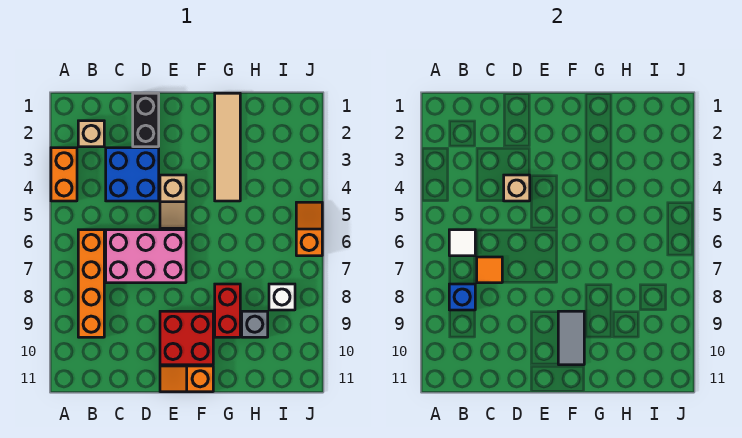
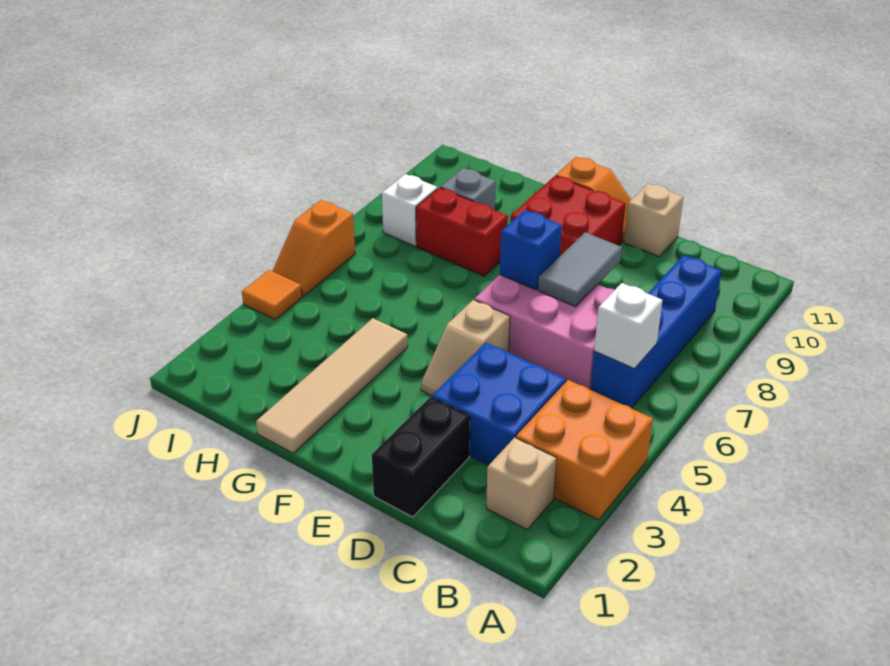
orange 1x2 brick [51,148,77,201] -> orange 2x2 brick [516,380,653,520]
orange 1x4 brick [78,230,104,337] -> blue 1x4 brick [591,255,721,408]
white 1x1 tile [449,230,475,256] -> white 1x1 brick [594,283,662,369]
blue 1x1 brick [449,284,475,310] -> blue 1x1 brick moved to [500,210,562,290]
orange 1x1 tile [477,257,502,283] -> orange 1x1 tile moved to [242,270,302,319]
tan 1x1 brick [504,175,530,201] -> tan 1x1 brick moved to [624,184,683,256]
tan 1x2 slope [160,175,186,228] -> tan 1x2 slope turned to [421,300,510,396]
grey 1x2 tile [558,311,584,365] -> grey 1x2 tile moved to [538,232,622,307]
red 1x2 brick [215,284,240,337] -> red 1x2 brick turned to [416,188,508,276]

